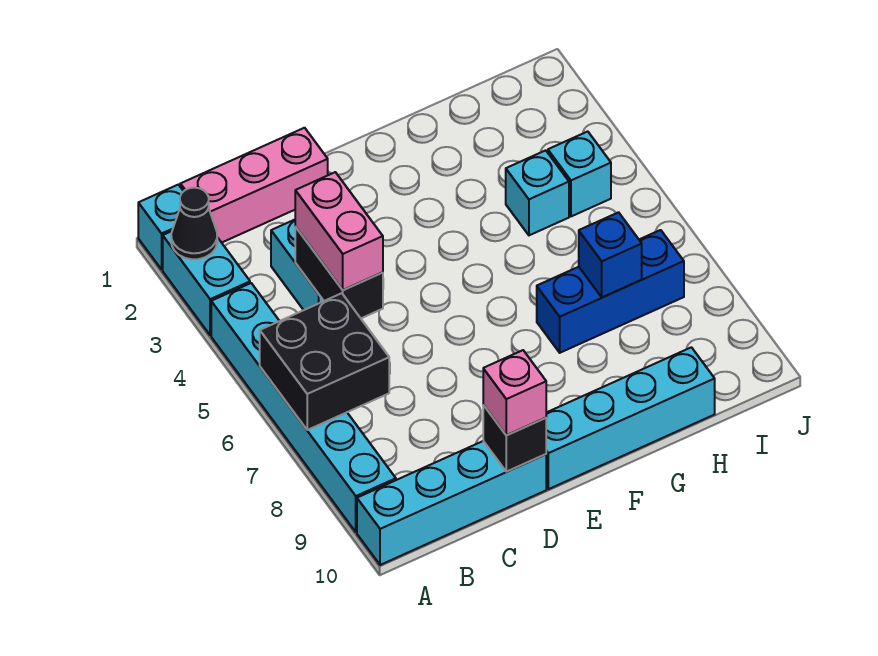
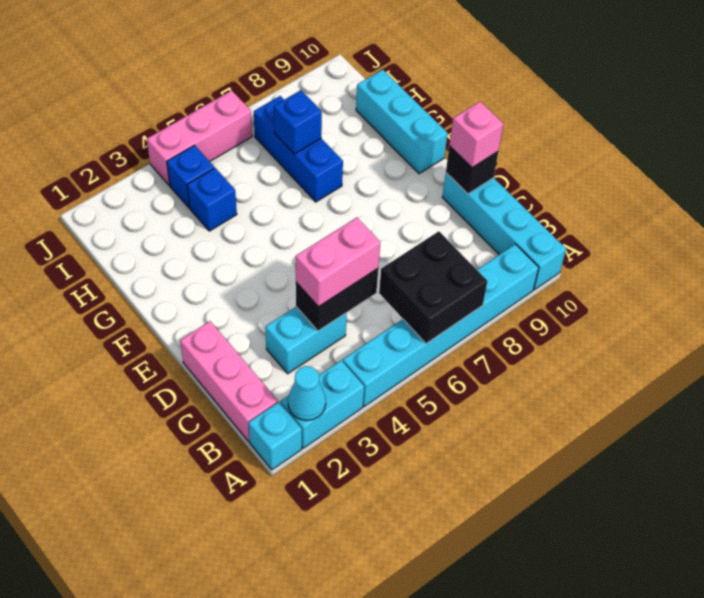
black 1x1 cone [171,188,217,259] -> cyan 1x1 cone [288,366,326,420]
cyan 1x4 brick [546,347,715,489] -> cyan 1x3 brick [356,69,447,174]
cyan 1x1 brick [506,150,569,235] -> blue 1x1 brick [187,168,237,231]
cyan 1x1 brick [548,132,611,216] -> blue 1x1 brick [167,145,214,208]
none -> pink 1x3 brick [147,90,252,185]

